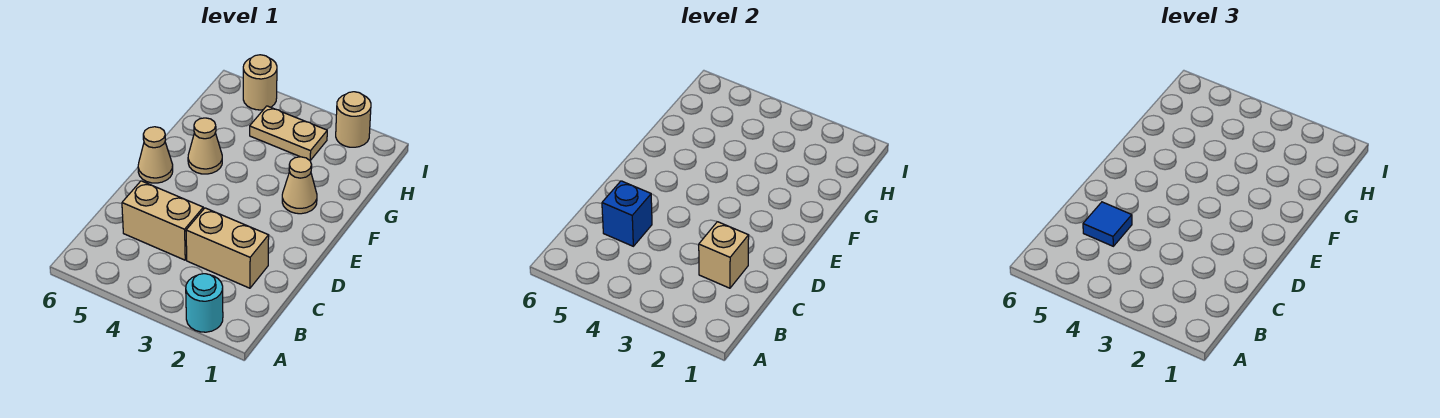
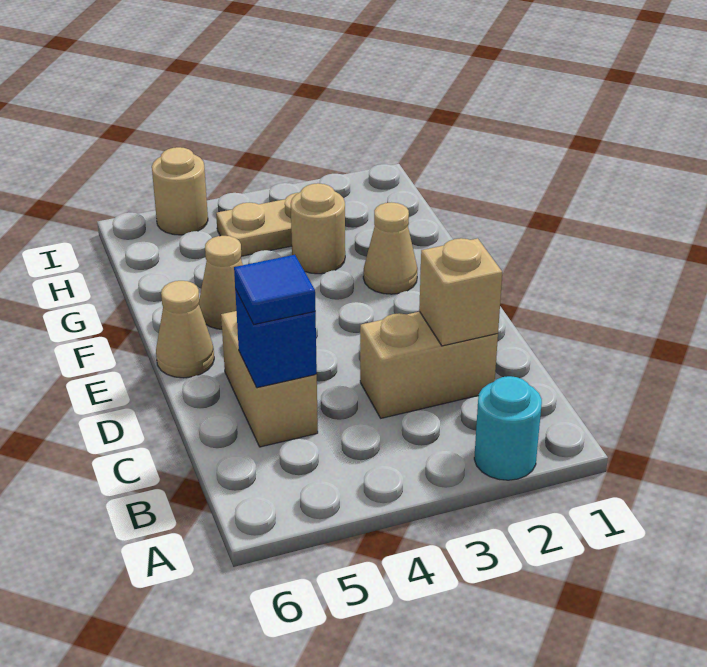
tan 1x2 brick [122,181,203,260] -> tan 1x2 brick turned to [221,311,318,447]
tan 1x1 round brick [336,92,371,147] -> tan 1x1 round brick moved to [291,183,345,274]

